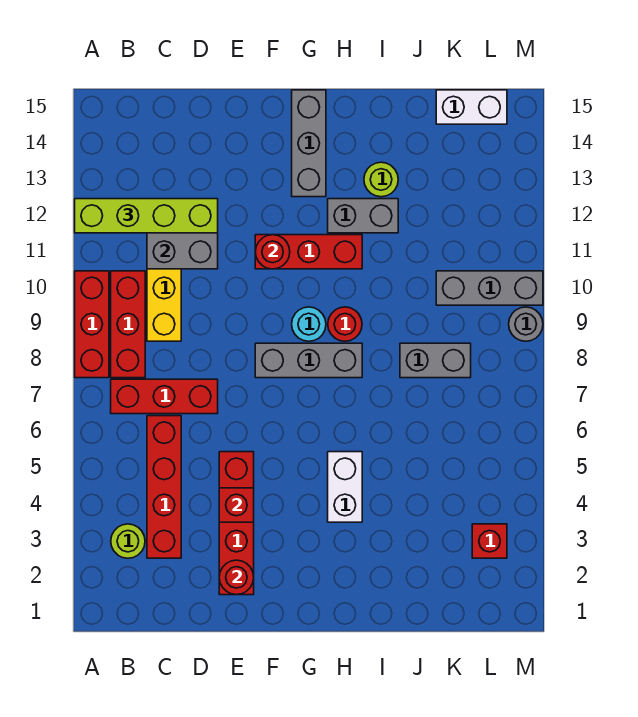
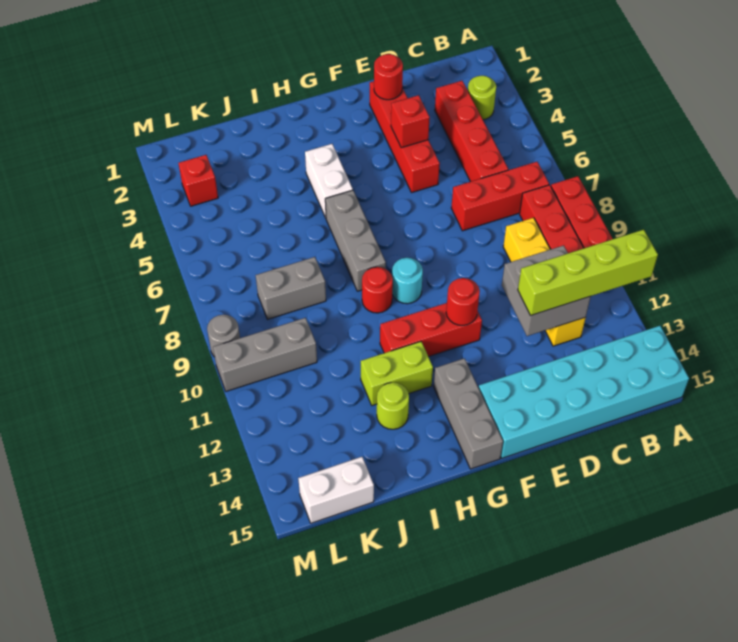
none -> cyan 2x6 brick [479,326,689,458]
grey 1x3 brick [255,343,362,378] -> grey 1x3 brick turned to [325,190,386,291]
grey 1x2 brick [328,199,398,233] -> lime 1x2 brick [361,342,433,406]

